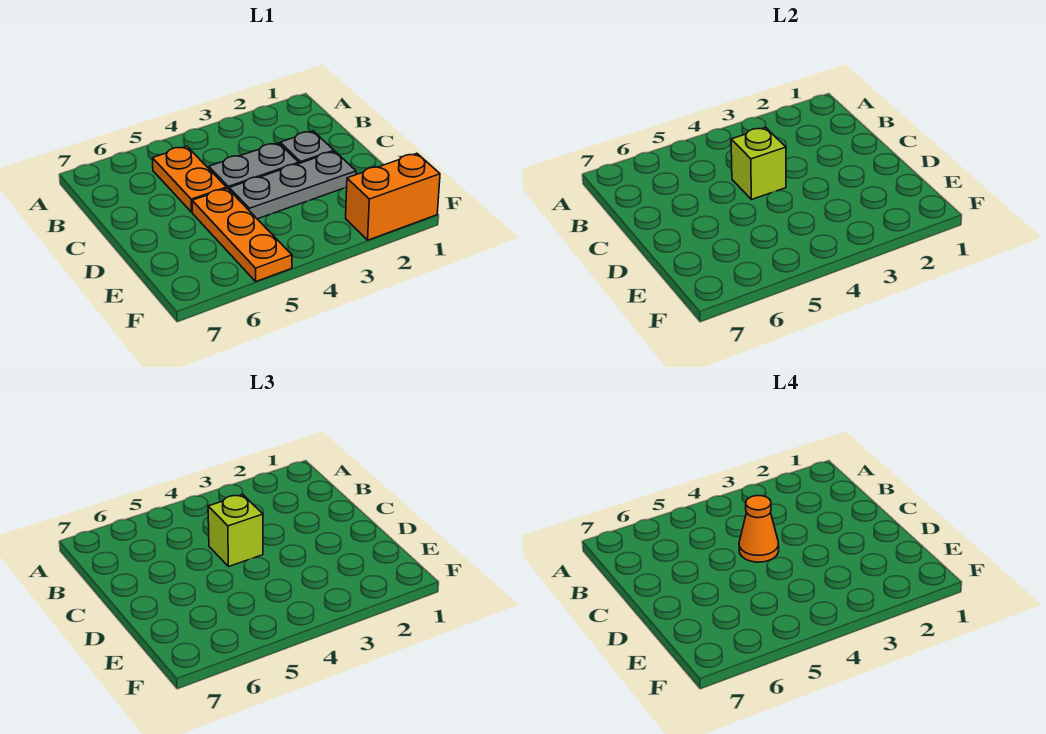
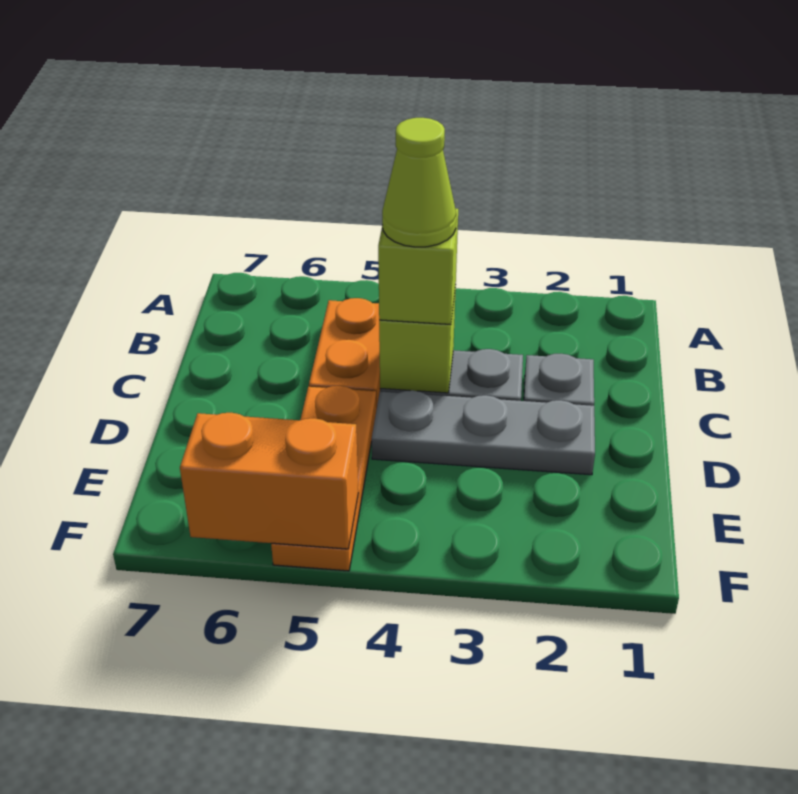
orange 1x1 cone [739,496,779,562] -> lime 1x1 cone [382,118,456,247]
orange 1x2 brick [346,153,440,240] -> orange 1x2 brick moved to [180,413,358,549]

